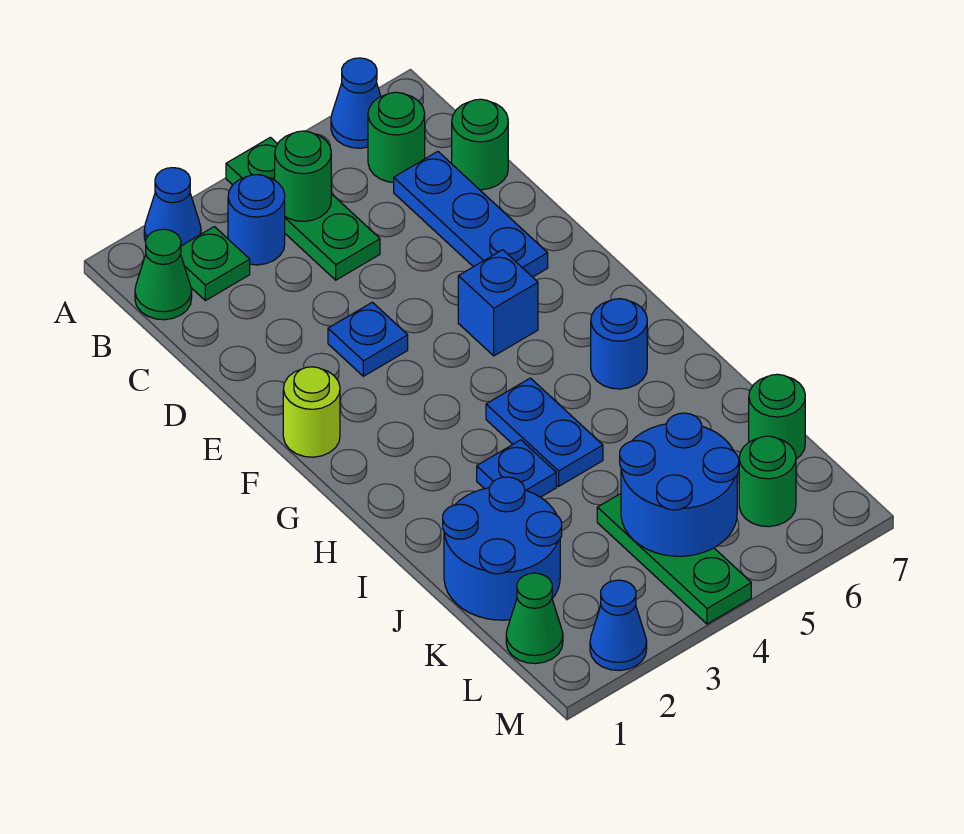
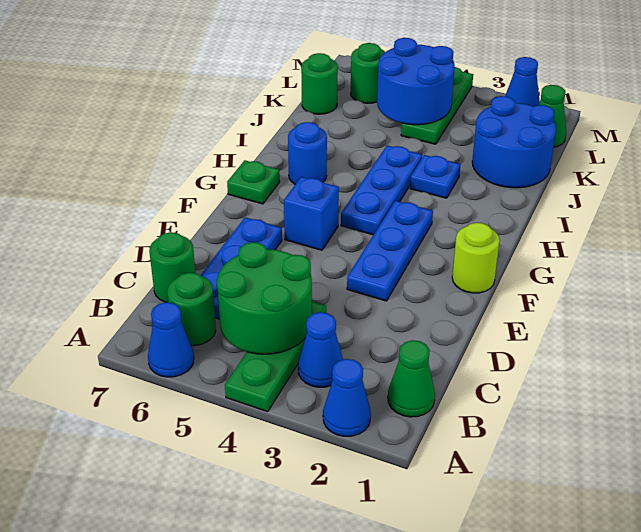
green 1x1 plate [181,227,250,301] -> green 1x1 plate moved to [227,160,280,204]
blue 1x1 round brick [228,175,285,265] -> blue 1x1 cone [298,312,343,387]
green 1x1 round brick [275,131,331,221] -> green 2x2 round brick [217,242,312,354]
blue 1x1 plate [328,302,408,376] -> blue 1x3 plate [347,201,433,301]
blue 1x2 plate [486,378,603,486] -> blue 1x3 plate [341,146,422,235]

